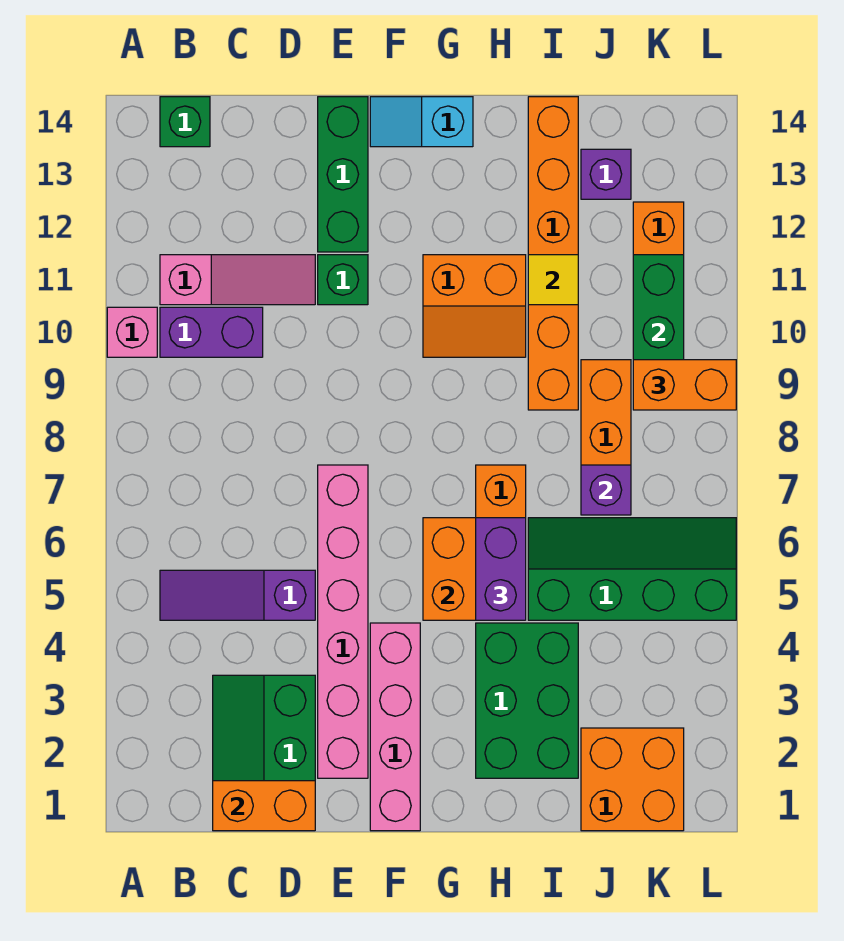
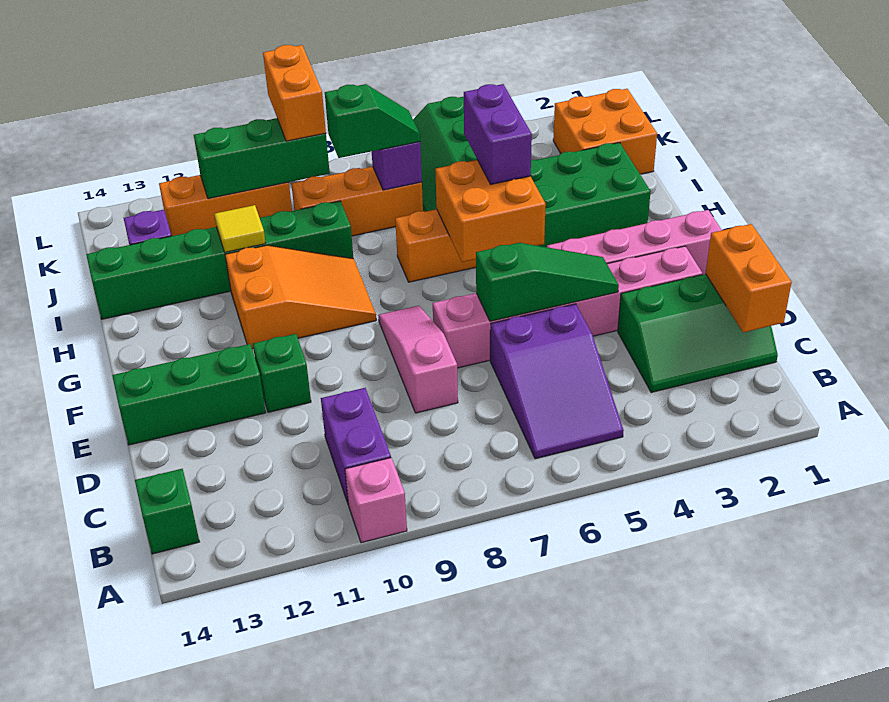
purple 1x3 slope [160,570,315,620] -> purple 2x3 slope [490,304,624,459]
pink 1x3 slope [160,255,315,305] -> pink 1x3 slope moved to [378,306,458,413]
none -> green 1x3 slope [476,243,619,321]
cyan 1x2 slope [370,97,473,147] -> none
orange 2x2 slope [423,255,526,357] -> orange 2x3 slope [225,245,376,349]
purple 1x2 brick [476,518,526,620] -> purple 1x2 brick turned to [464,84,532,184]
orange 1x6 brick [528,97,578,410] -> green 1x6 brick [86,201,353,319]
none -> green 1x2 slope [325,84,420,158]

